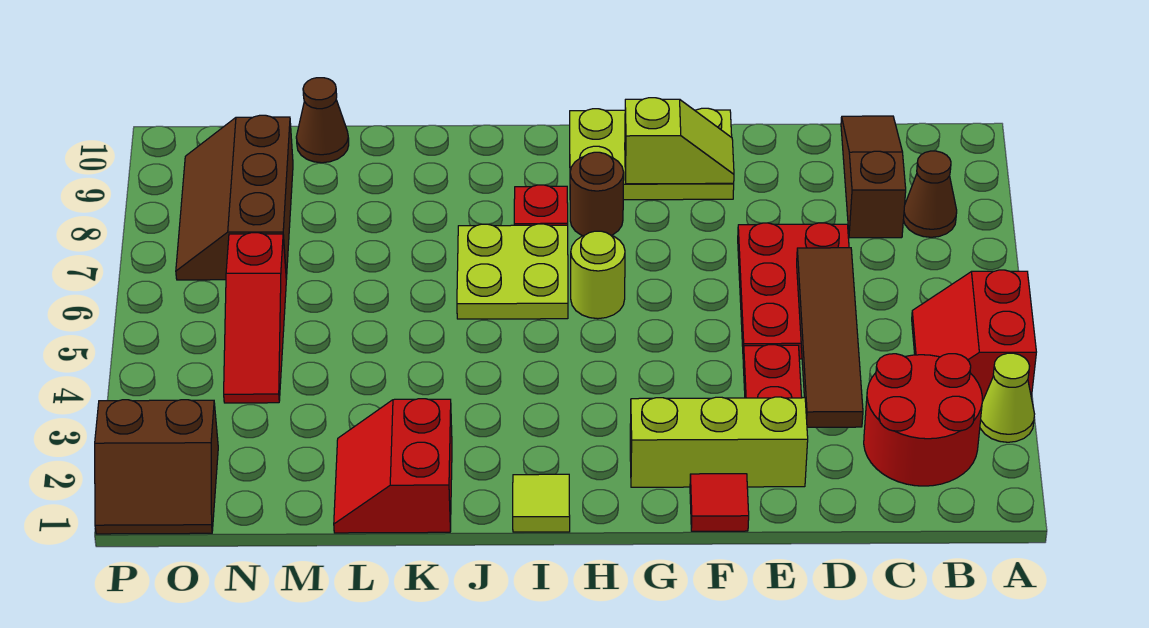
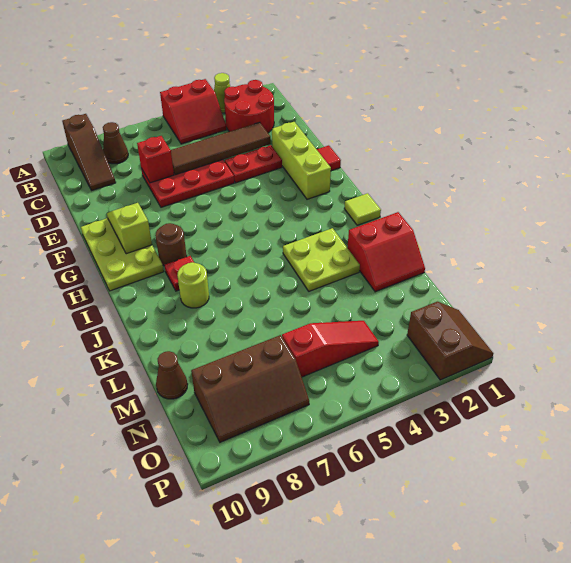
brown 1x3 slope [841,116,906,238] -> brown 1x3 slope turned to [62,114,116,190]
none -> red 1x1 brick [137,136,174,183]
lime 1x1 round brick [571,231,625,319] -> lime 1x1 round brick moved to [177,262,209,308]
lime 2x2 plate [457,224,568,319] -> lime 2x2 plate moved to [283,228,360,291]

